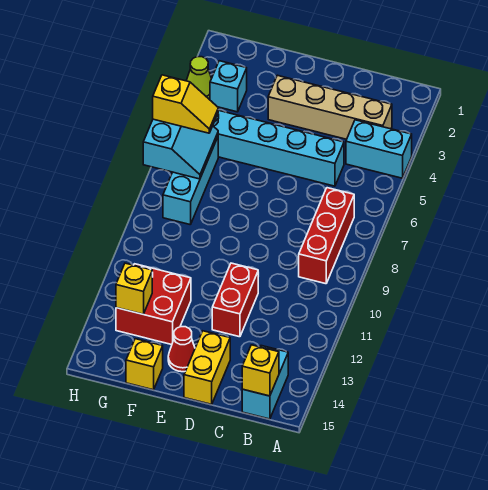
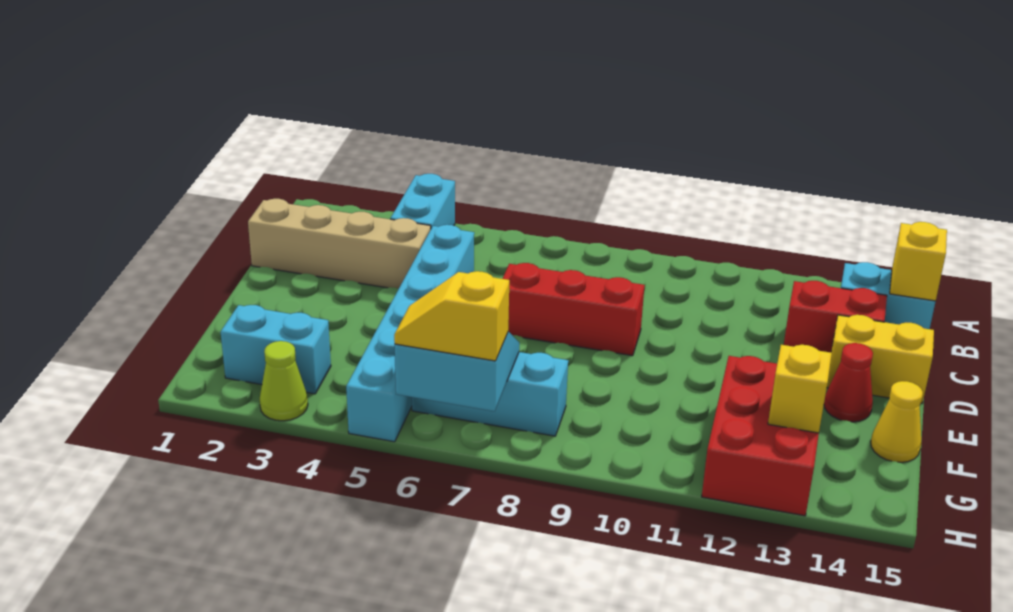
tan 1x4 brick [268,75,392,139] -> tan 1x4 brick turned to [248,199,431,289]
red 1x3 brick [299,188,354,284] -> red 1x3 brick moved to [503,263,645,356]
red 1x2 brick [212,263,258,337] -> red 1x2 brick moved to [784,281,887,353]
red 2x2 brick [116,264,191,345] -> red 2x3 brick [702,356,819,516]
yellow 1x1 brick [126,339,163,390] -> yellow 1x1 cone [871,381,923,462]
cyan 1x1 brick [210,61,247,112] -> cyan 1x2 brick [221,305,331,394]
yellow 1x2 slope [153,75,218,133] -> yellow 1x2 slope turned to [394,271,509,361]

